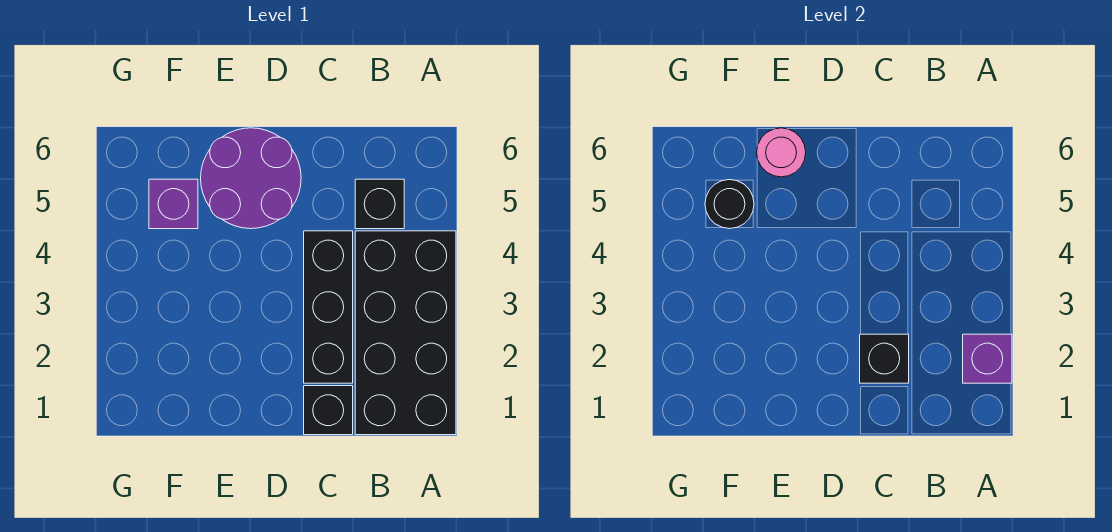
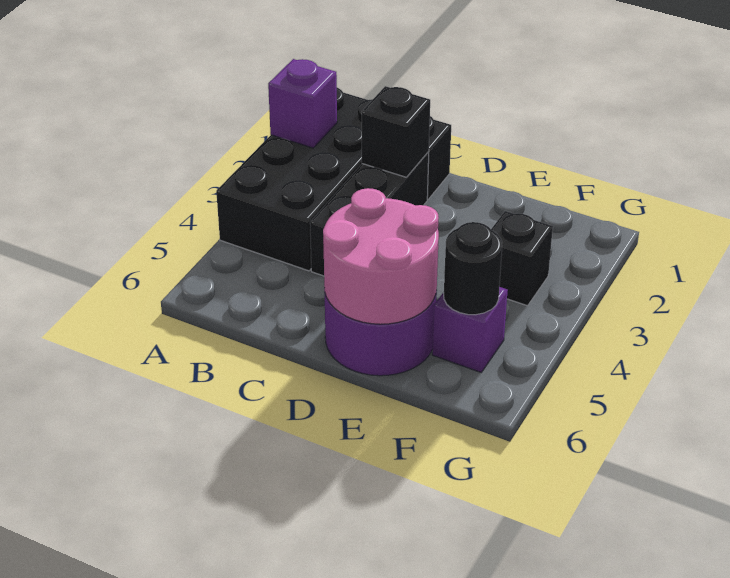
black 1x1 brick [355,179,404,229] -> black 1x1 brick moved to [491,211,553,306]
pink 1x1 round brick [757,128,806,177] -> pink 2x2 round brick [323,188,439,324]

